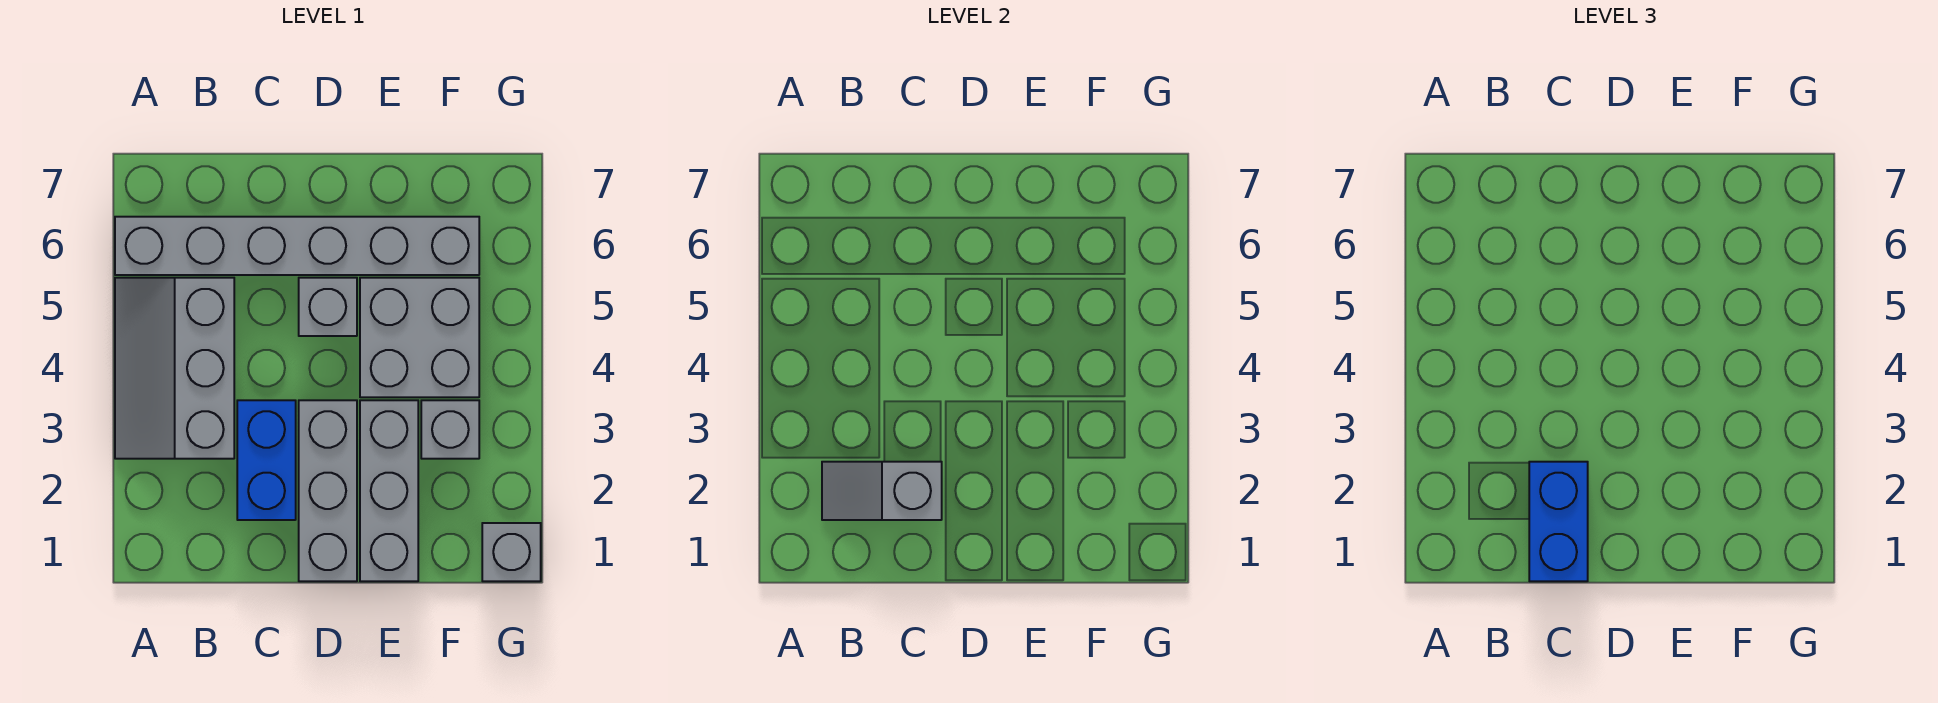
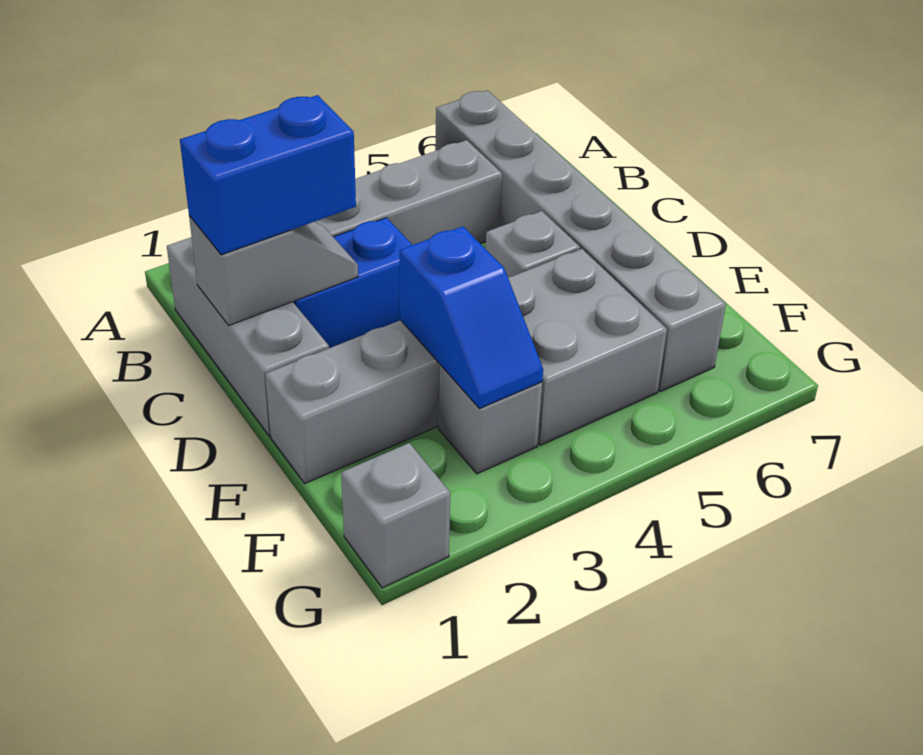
grey 1x2 slope [822,462,942,520] -> grey 1x2 slope turned to [189,216,358,325]
grey 1x3 brick [299,400,357,581] -> grey 1x3 brick turned to [167,237,329,436]
none -> blue 1x2 slope [400,226,543,409]

